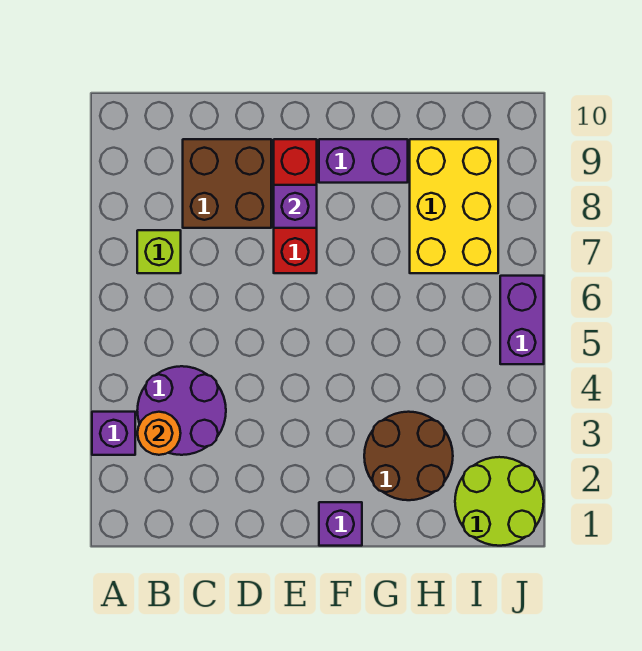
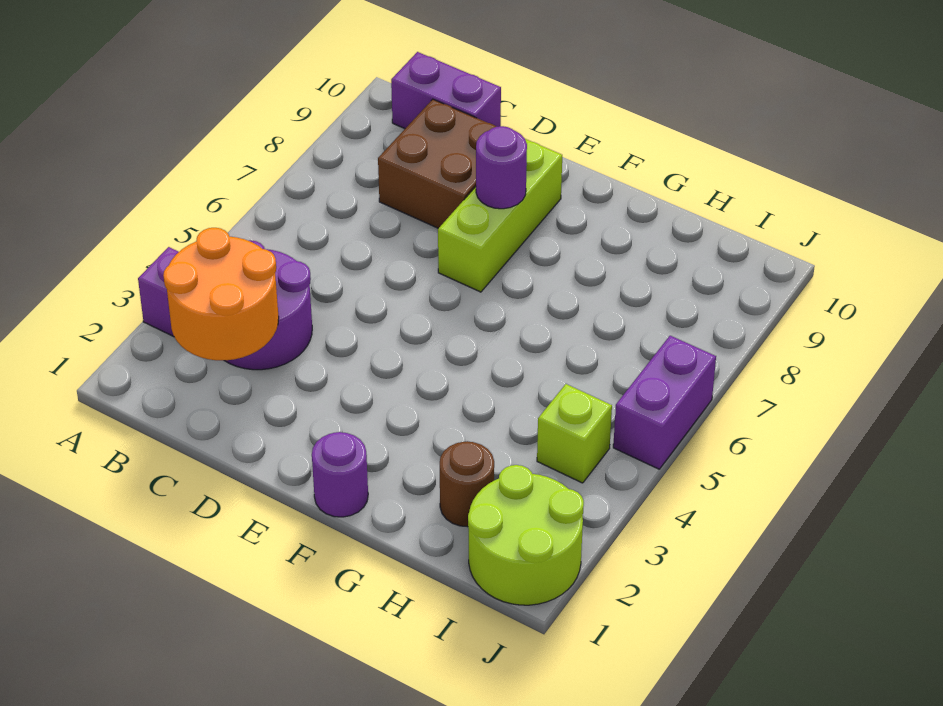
orange 1x1 round brick [137,412,181,455] -> orange 2x2 round brick [163,228,279,360]
lime 1x1 brick [137,230,181,273] -> lime 1x1 brick moved to [537,384,612,483]
red 1x3 brick [274,139,317,273] -> lime 1x3 brick [438,139,562,292]
purple 1x1 brick [274,185,317,228] -> purple 1x1 round brick [476,126,527,209]
purple 1x1 brick [319,502,362,546] -> purple 1x1 round brick [312,432,368,517]
purple 1x2 brick [319,139,408,183] -> purple 1x2 brick moved to [391,52,501,129]
brown 2x2 round brick [364,412,453,500] -> brown 1x1 round brick [440,441,494,527]
yellow 2x3 brick [410,139,498,273] -> none

